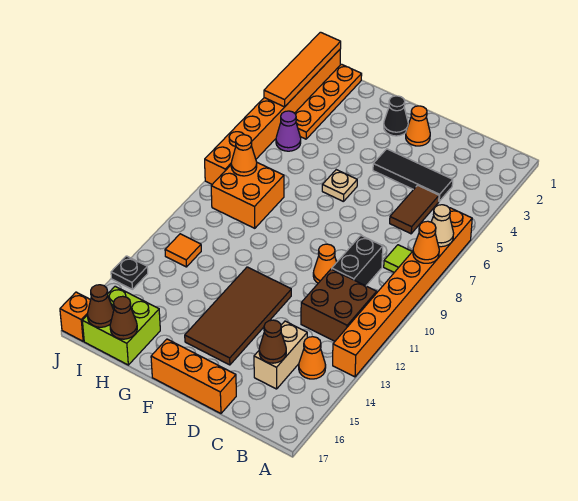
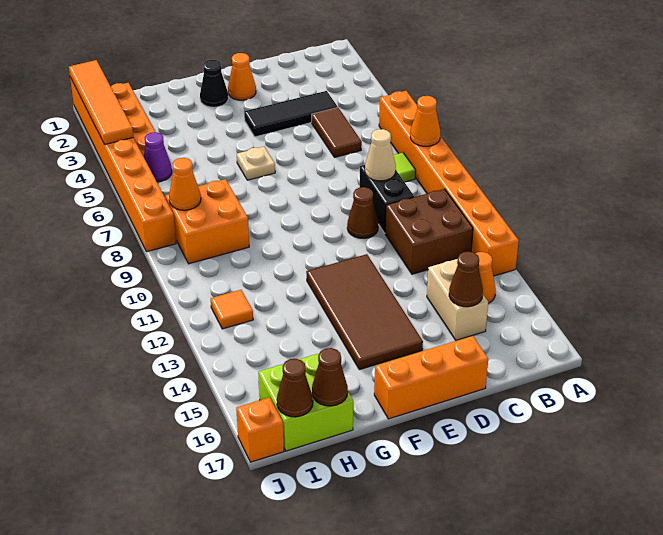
tan 1x1 cone [431,205,454,247] -> tan 1x1 cone moved to [365,129,396,181]
orange 1x1 cone [313,244,337,283] -> brown 1x1 cone [347,187,378,238]
black 1x1 plate [111,256,148,289] -> none

